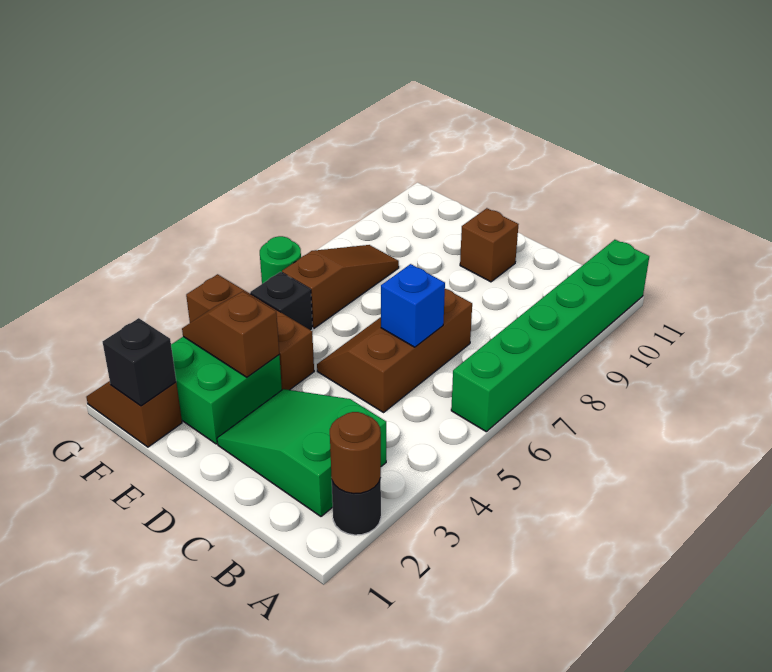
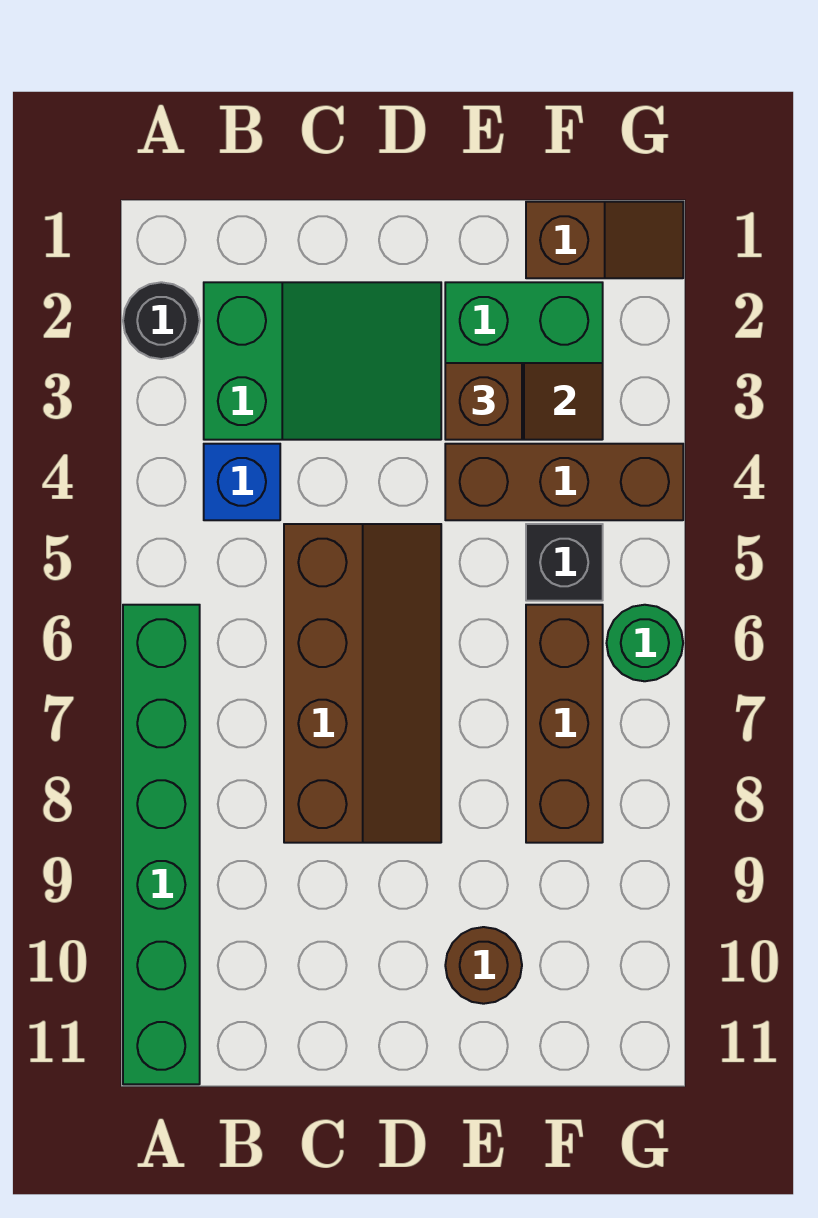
brown 1x1 round brick [330,412,381,494] -> brown 1x1 round brick moved to [445,927,522,1004]
brown 2x3 slope [317,289,472,412] -> brown 2x4 slope [284,524,441,843]
blue 1x1 brick [381,264,445,347] -> blue 1x1 brick moved to [204,444,280,520]
brown 1x1 brick [460,208,519,282] -> brown 1x1 brick moved to [445,363,522,440]
black 1x1 brick [103,318,176,406] -> none
brown 1x3 slope [282,245,399,328] -> brown 1x3 brick [526,605,603,843]

